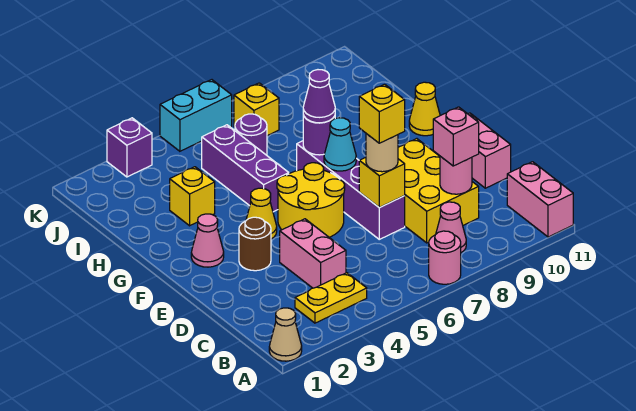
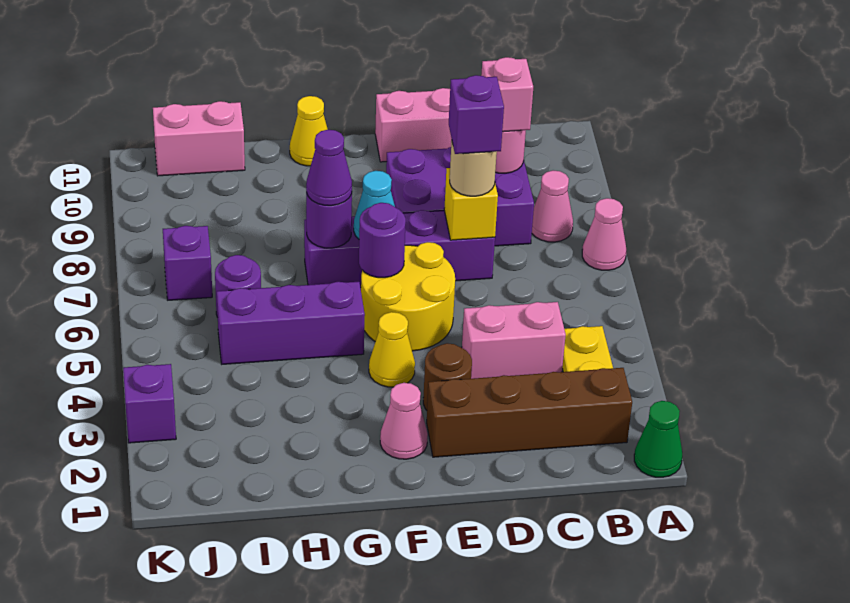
tan 1x1 cone [269,308,302,361] -> green 1x1 cone [634,401,682,477]
pink 1x1 round brick [429,231,461,284] -> pink 1x1 cone [582,198,626,270]
pink 1x2 brick [507,162,573,237] -> pink 1x2 brick moved to [153,101,245,176]
none -> brown 1x4 brick [427,368,632,457]
yellow 2x3 brick [398,139,479,243] -> purple 2x3 brick [386,147,534,246]
yellow 1x1 brick [359,84,405,143] -> purple 1x1 brick [449,75,504,154]
none -> purple 1x1 round brick [359,203,406,278]
yellow 1x1 brick [170,167,215,226] -> none
yellow 1x1 brick [234,83,279,136] -> purple 1x1 brick [163,226,212,300]
cyan 1x2 brick [160,80,232,151] -> none

